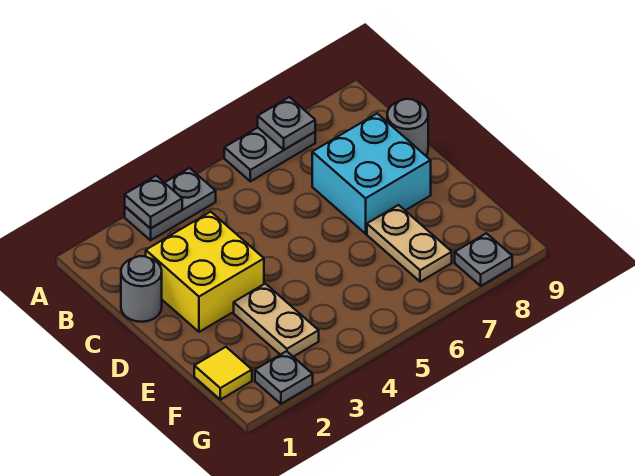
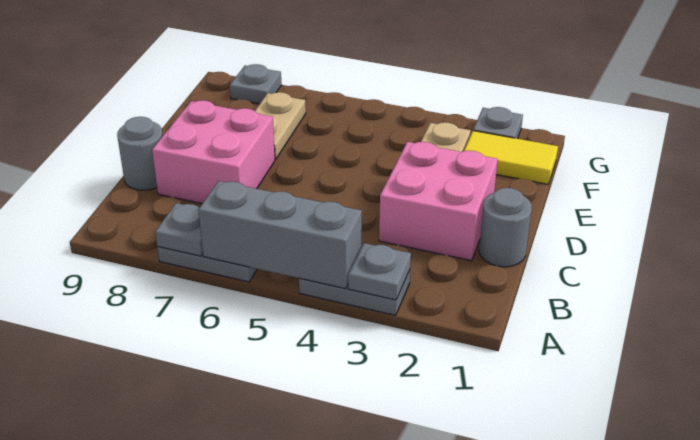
none -> grey 1x3 brick [198,181,362,289]
yellow 2x2 brick [146,212,264,332] -> pink 2x2 brick [379,142,498,261]
cyan 2x2 brick [312,113,431,234] -> pink 2x2 brick [152,100,275,203]
yellow 1x1 tile [194,347,252,400] -> yellow 1x2 tile [464,131,558,184]

